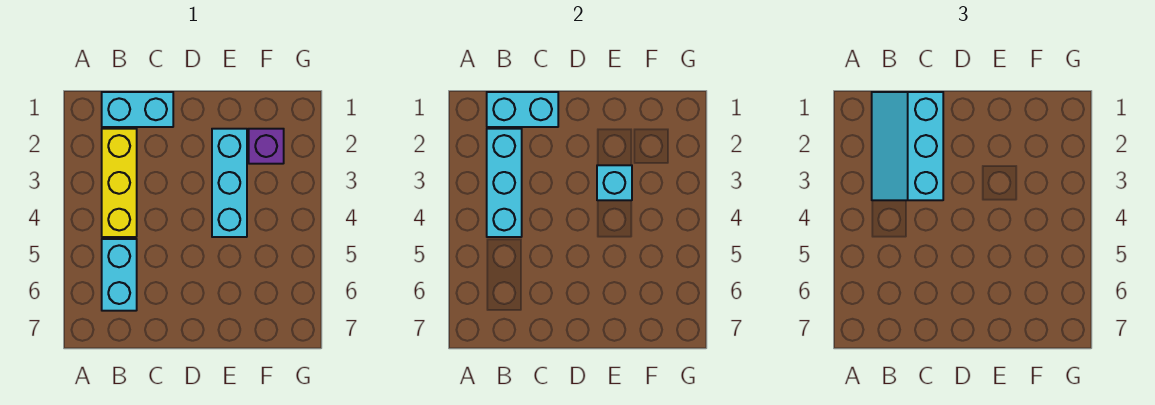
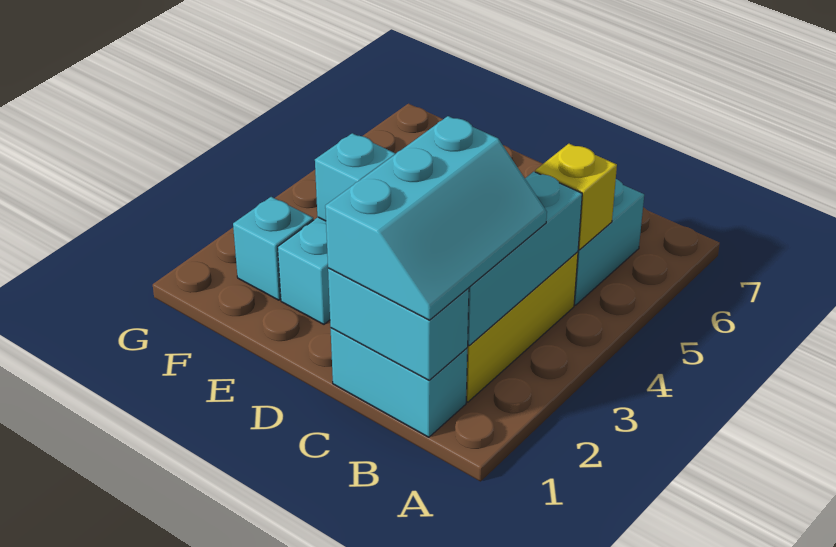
none -> yellow 1x1 brick [535,144,617,250]
purple 1x1 brick [249,129,284,164] -> cyan 1x1 brick [233,197,313,300]

